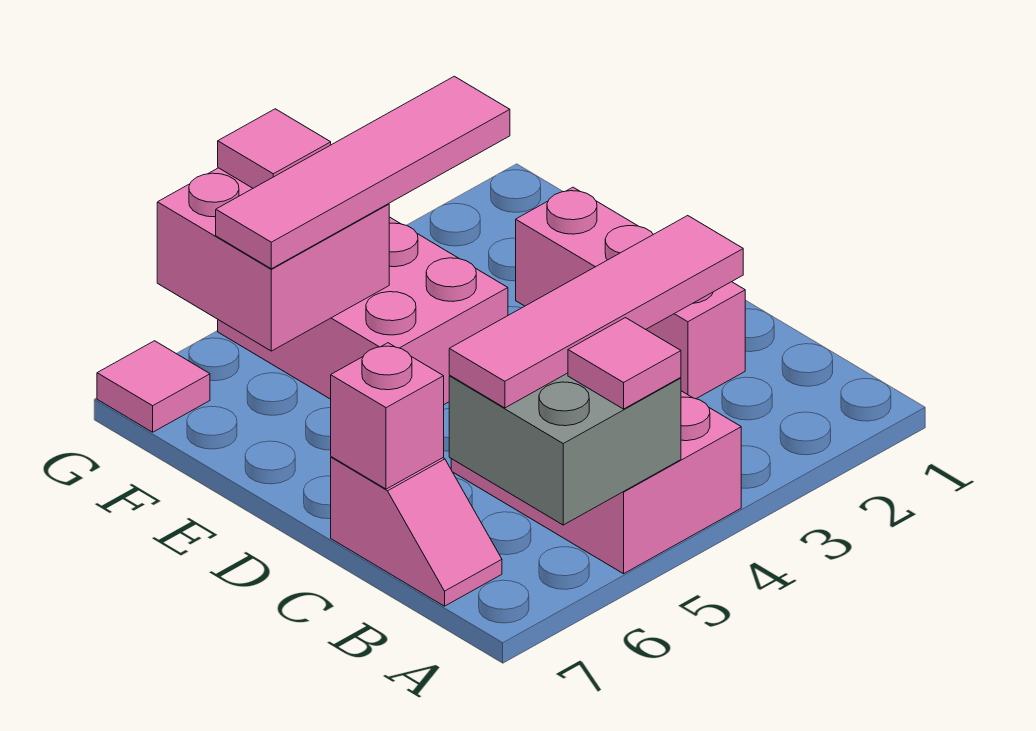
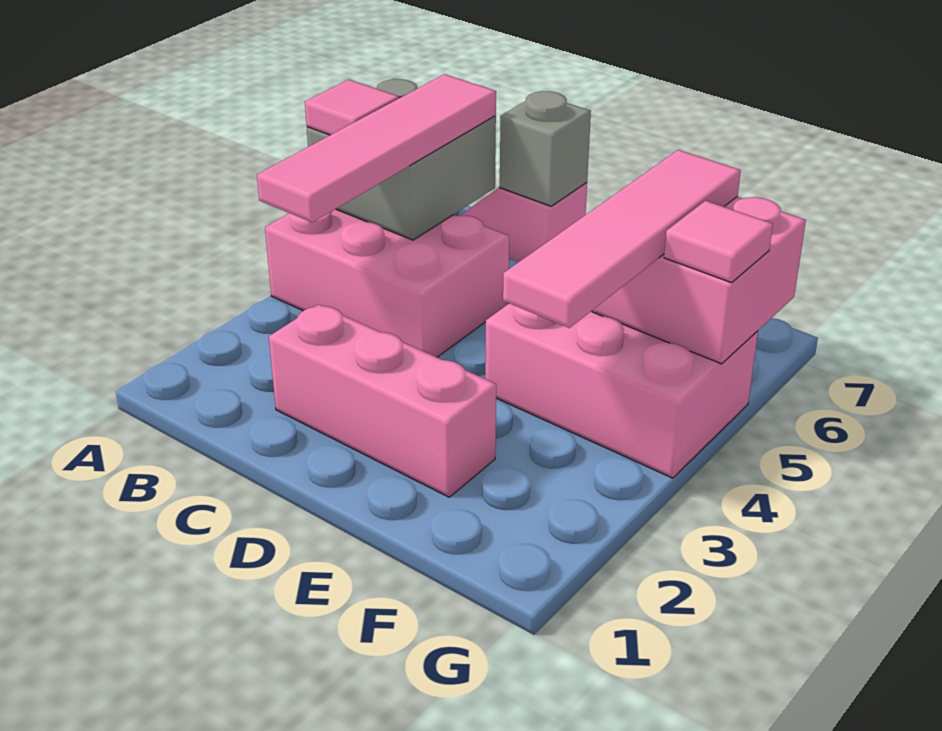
pink 1x1 brick [331,343,444,489] -> grey 1x1 brick [500,91,591,206]
pink 1x1 tile [97,341,210,432] -> none

